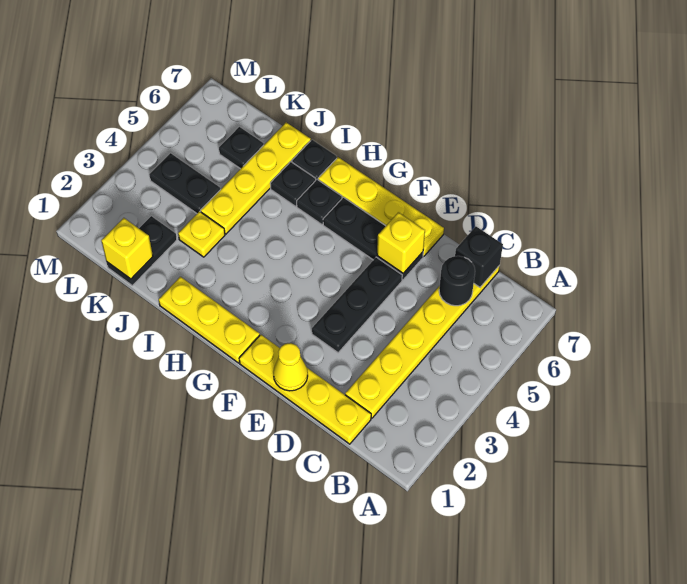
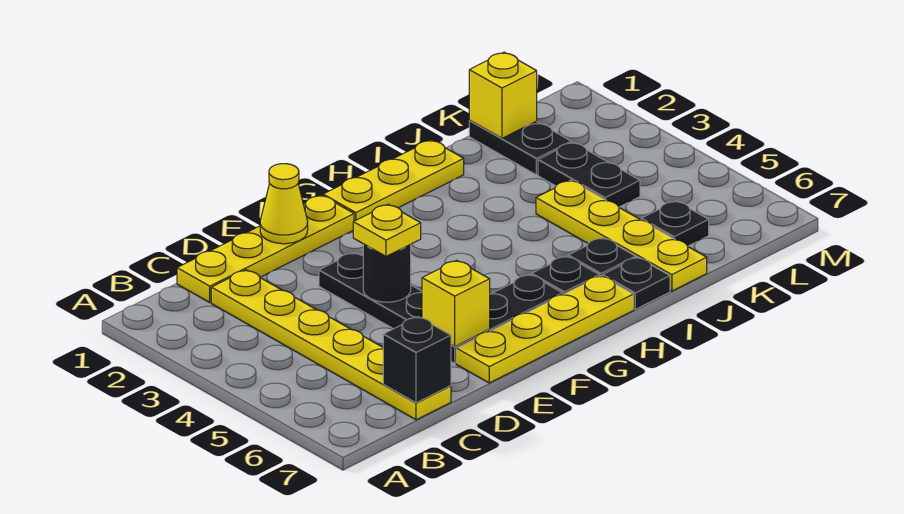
black 1x1 round brick [439,256,475,306] -> black 1x1 round brick moved to [363,244,411,302]
yellow 1x1 plate [178,211,225,257] -> yellow 1x1 plate moved to [353,204,421,256]
black 1x2 plate [149,153,221,213] -> black 1x2 plate turned to [538,142,640,207]

